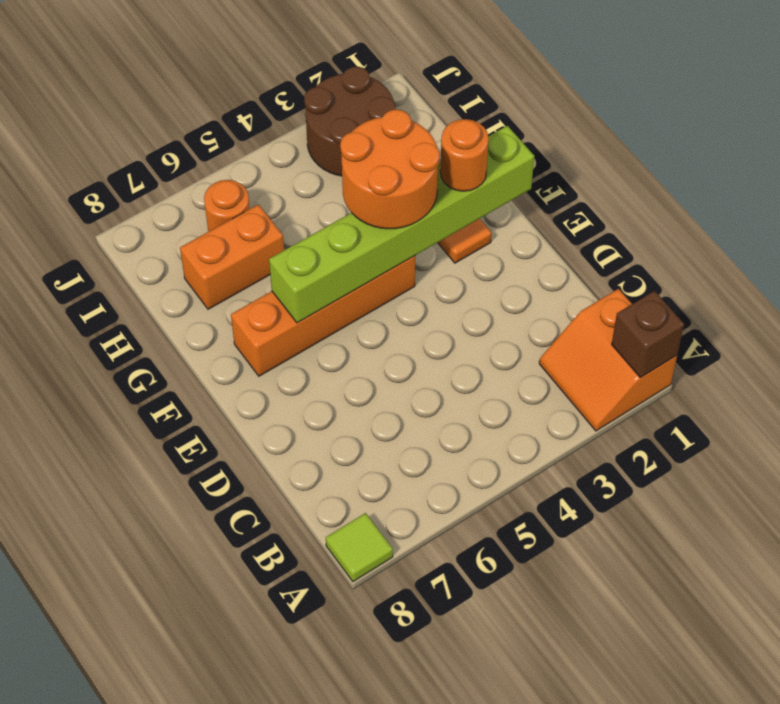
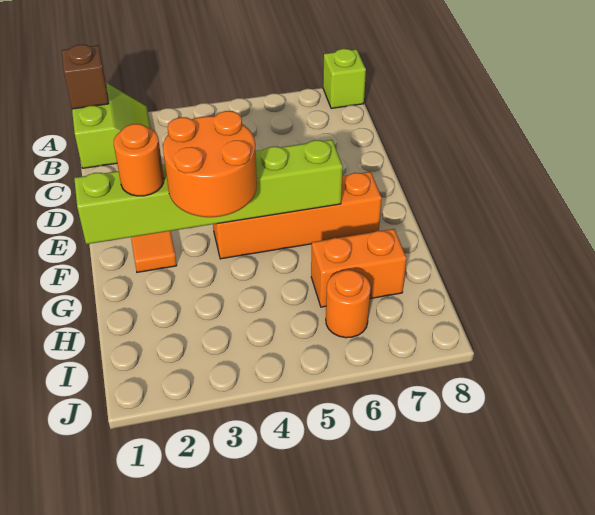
orange 2x2 slope [539,289,677,431] -> lime 2x2 slope [72,83,151,168]
lime 1x1 tile [326,513,393,582] -> lime 1x1 brick [323,49,366,108]
brown 2x2 round brick [304,67,396,176] -> none

